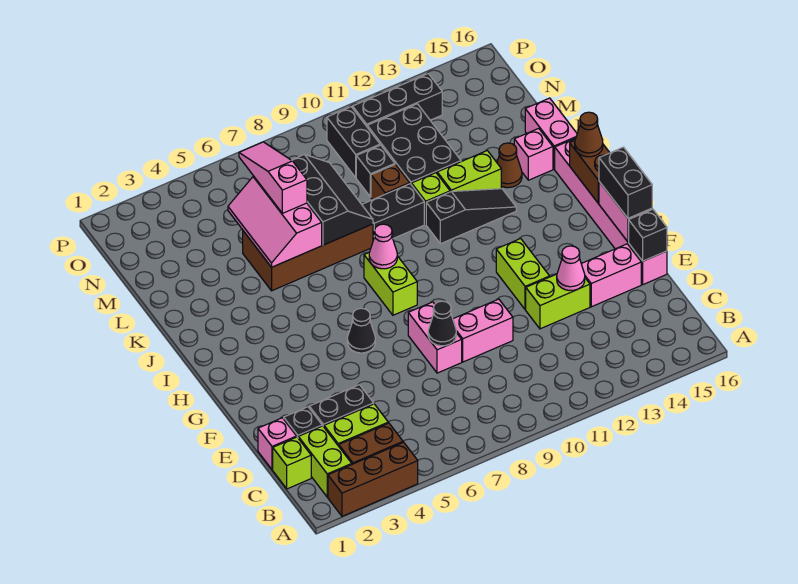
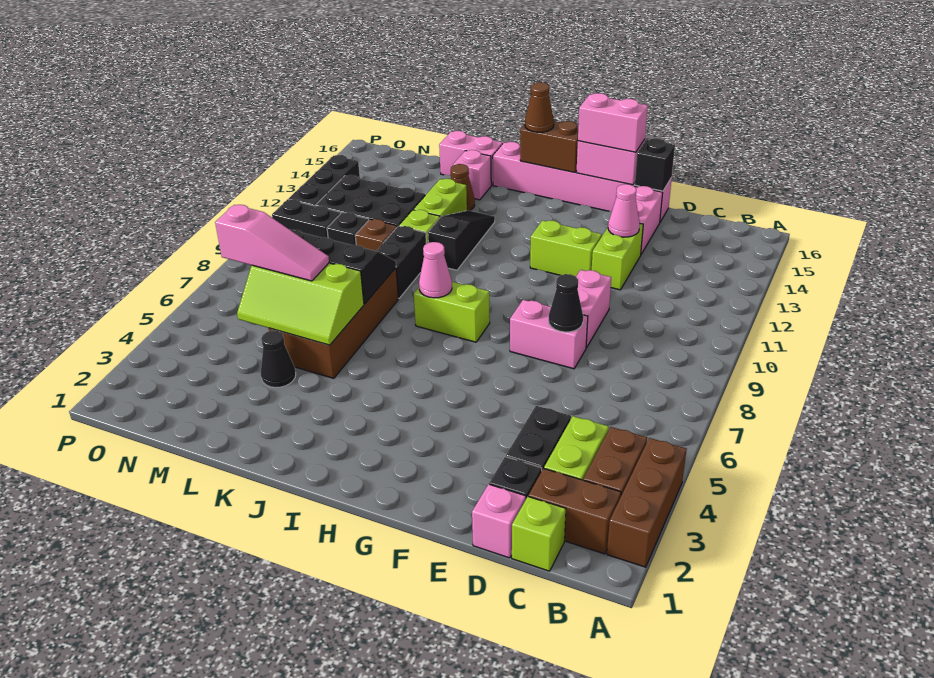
lime 1x2 brick [298,426,352,497] -> brown 1x2 brick [528,468,621,554]
black 1x2 brick [599,147,652,218] -> pink 1x2 brick [578,93,648,152]
black 1x1 cone [347,308,375,353] -> black 1x1 cone moved to [261,331,296,388]
pink 2x3 slope [228,176,322,267] -> lime 2x3 slope [237,263,364,345]
pink 1x3 slope [239,142,307,213] -> pink 1x3 slope turned to [215,205,329,281]

